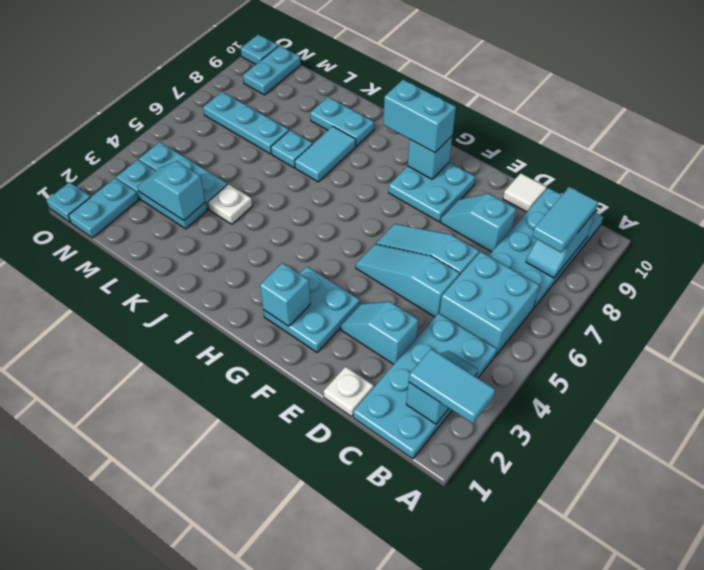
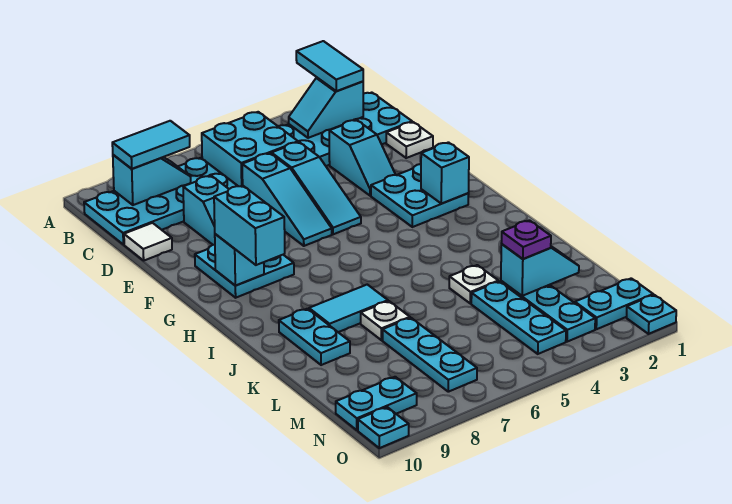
cyan 1x1 plate [271,130,313,168] -> white 1x1 plate [361,301,410,340]
cyan 1x2 slope [137,161,205,221] -> cyan 1x2 slope turned to [501,244,579,296]
none -> purple 1x1 plate [501,220,551,259]

